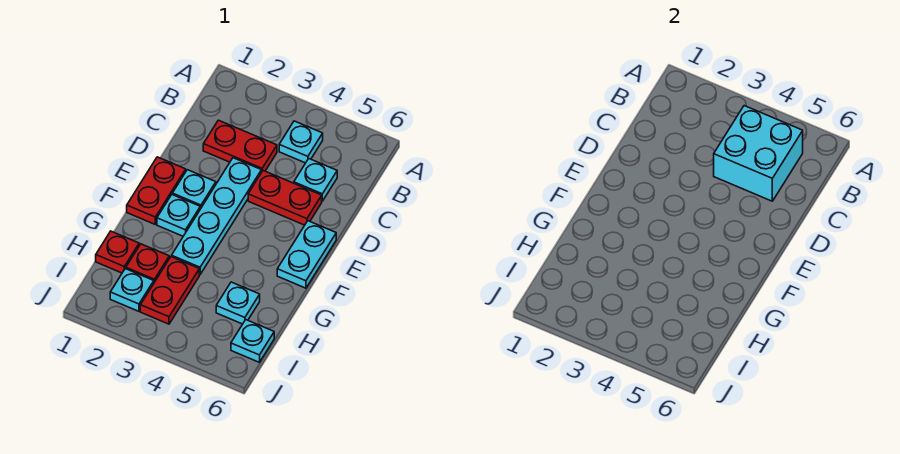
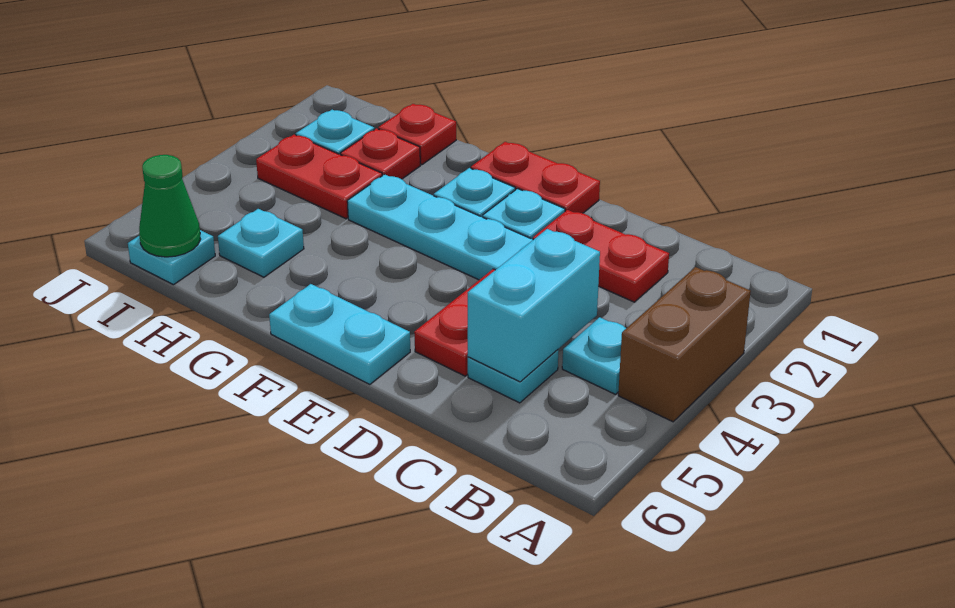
none -> brown 1x2 brick [618,267,751,422]
cyan 2x2 brick [714,106,803,201] -> cyan 1x2 brick [468,229,600,382]
red 1x2 plate [203,120,277,171] -> red 1x2 plate turned to [533,210,669,302]
none -> green 1x1 cone [139,155,201,257]

